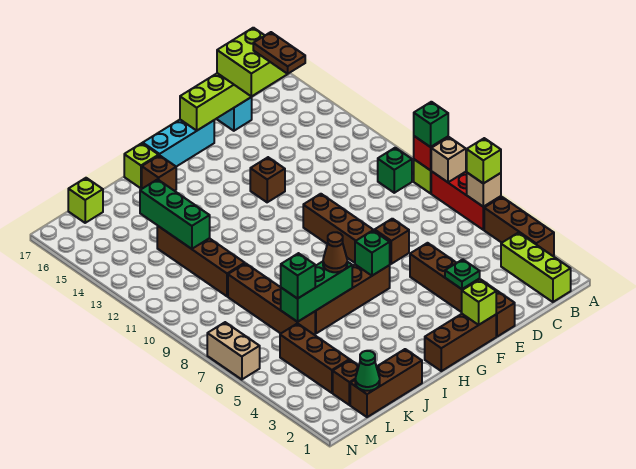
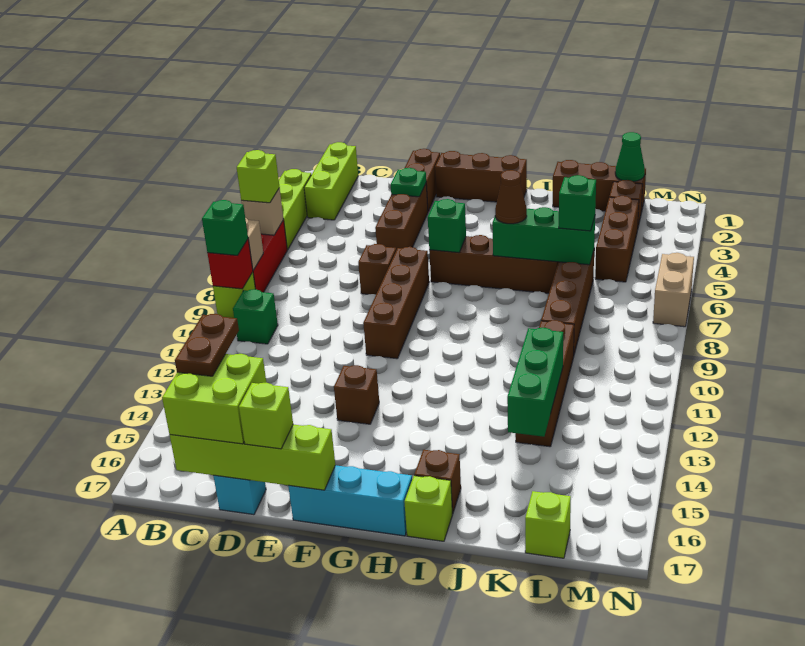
brown 1x3 brick [484,197,554,256] -> lime 1x3 brick [279,169,311,250]
lime 1x1 brick [462,280,496,325] -> lime 1x1 brick moved to [239,383,293,449]

